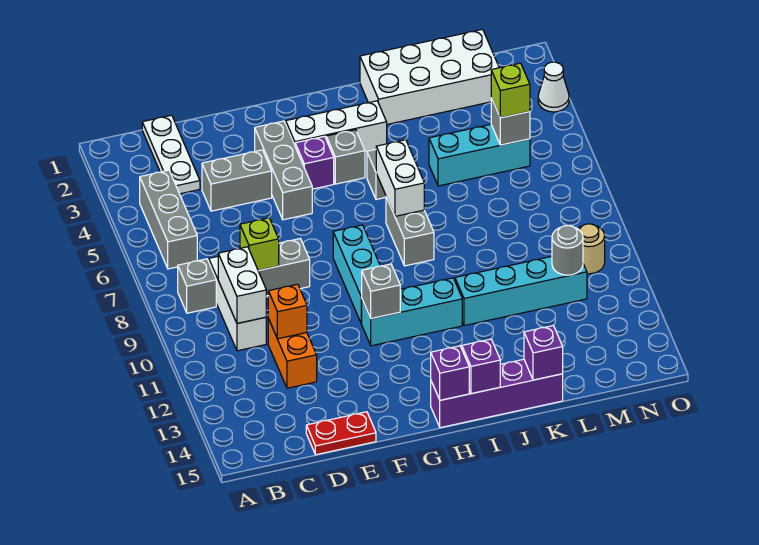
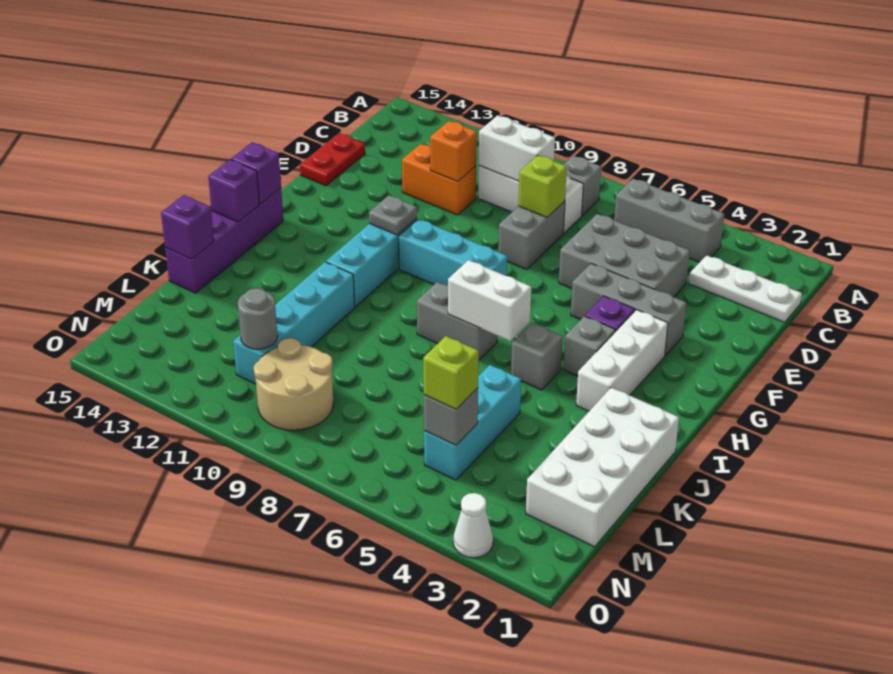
grey 1x2 brick [202,150,272,211] -> grey 2x3 brick [559,214,690,297]
grey 1x1 brick [362,264,400,318] -> grey 1x1 plate [369,195,417,235]
tan 1x1 round brick [578,224,605,274] -> tan 2x2 round brick [254,338,334,430]

